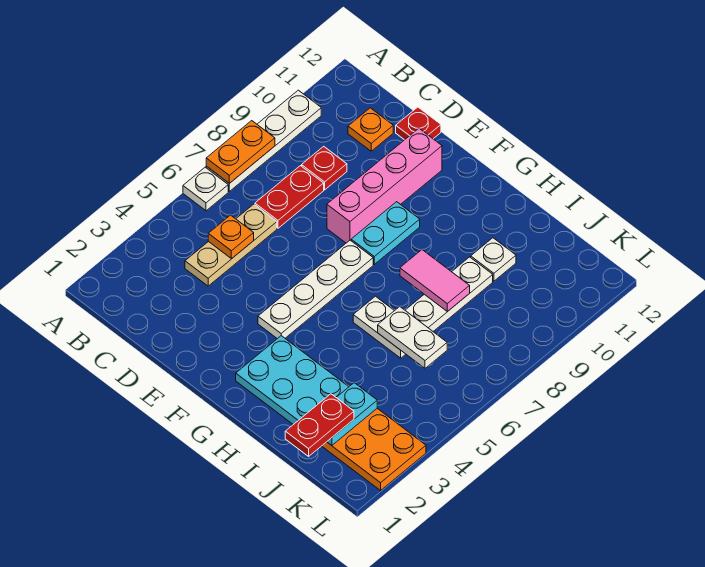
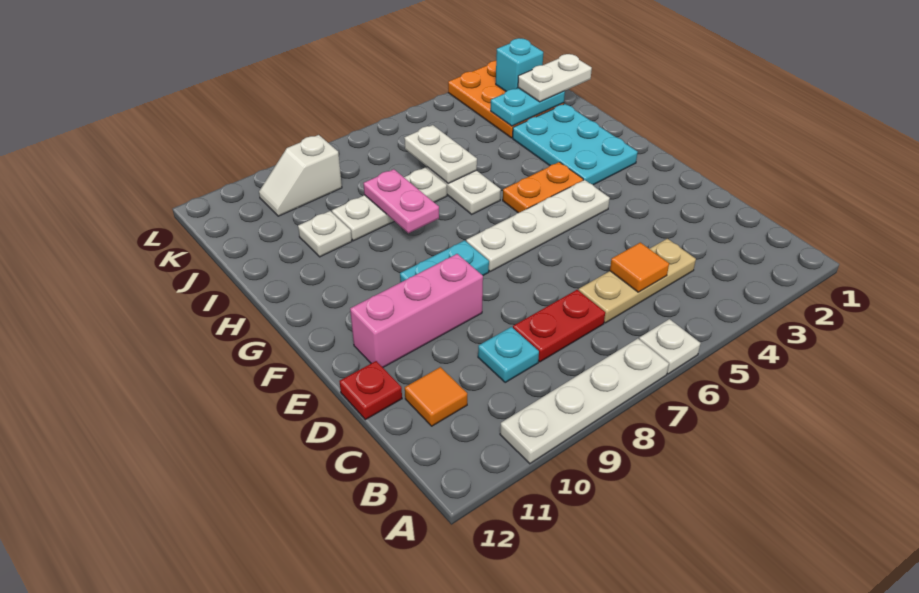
orange 1x2 plate [206,121,275,183] -> orange 1x2 plate moved to [503,162,583,213]
orange 1x1 plate [208,215,254,259] -> orange 1x1 tile [610,242,669,292]
red 1x1 plate [302,146,347,190] -> cyan 1x1 plate [478,327,539,382]
orange 1x1 plate [348,108,393,151] -> orange 1x1 tile [405,367,467,426]
pink 1x4 brick [327,128,442,243] -> pink 1x3 brick [350,254,483,367]
pink 1x2 tile [400,250,470,312] -> pink 1x2 plate [363,169,439,233]
red 1x2 plate [285,394,354,456] -> white 1x2 plate [518,54,592,102]
none -> cyan 1x1 brick [496,38,543,91]
none -> white 1x2 slope [259,135,342,216]

